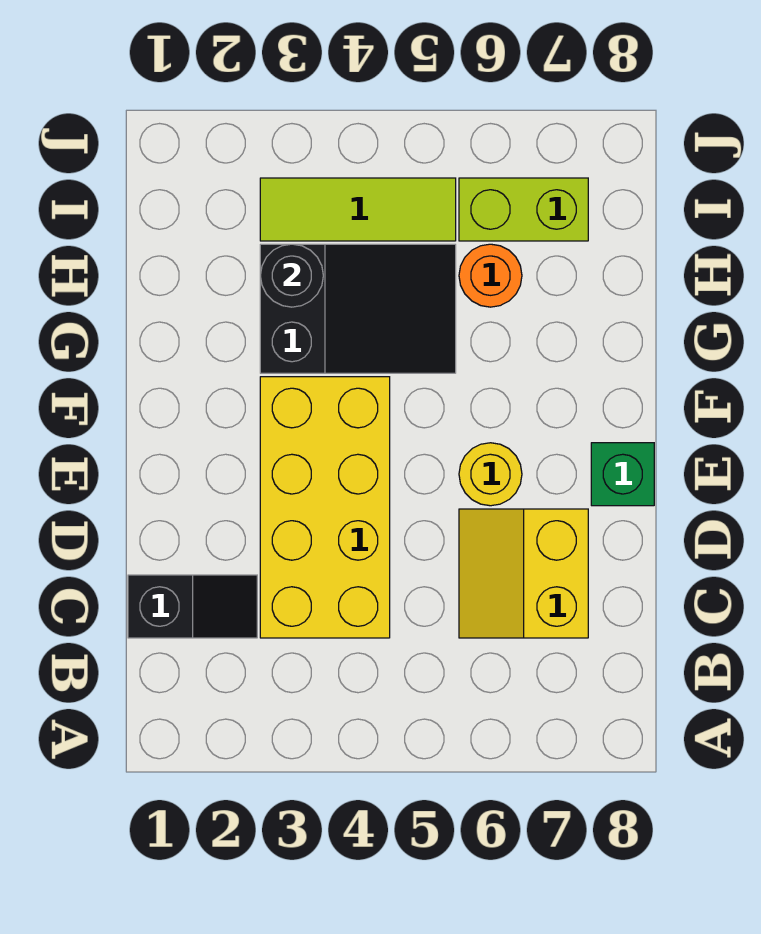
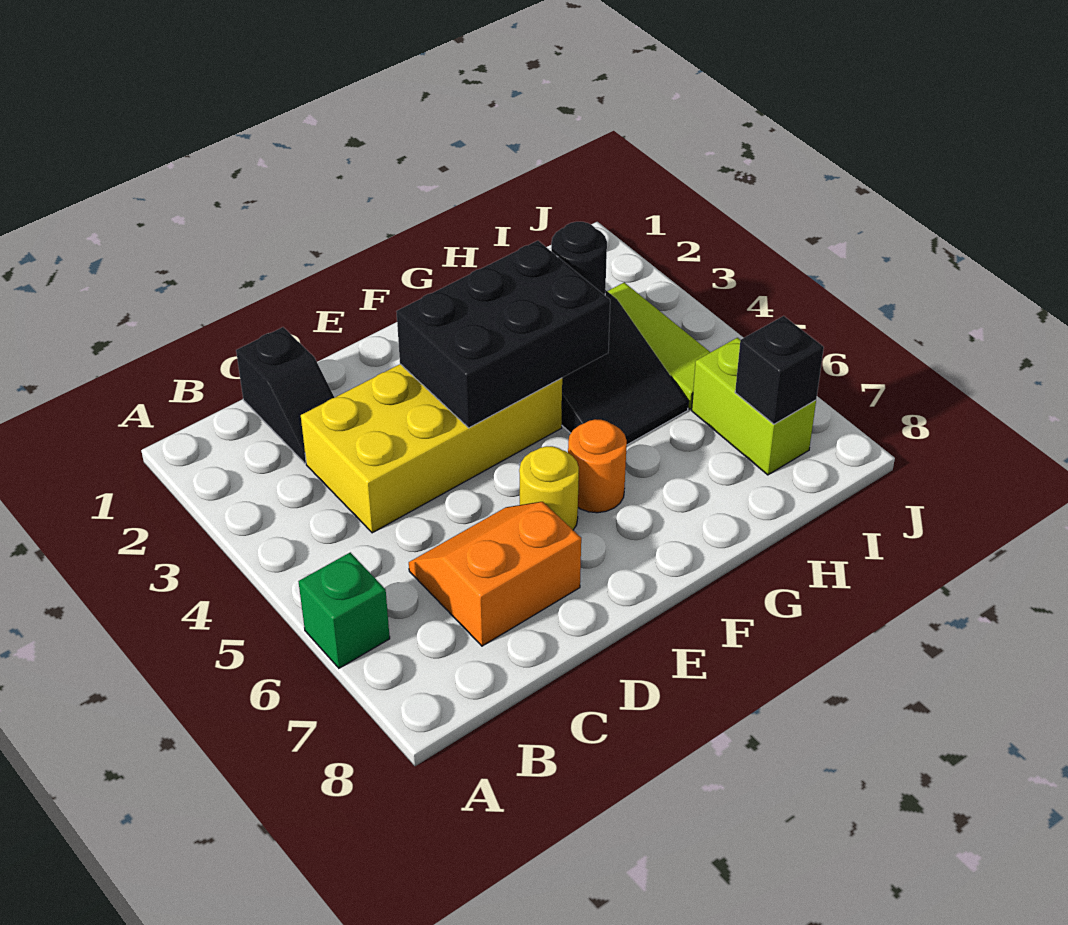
yellow 2x2 slope [459,509,588,638] -> orange 2x2 slope [409,502,581,646]
none -> black 2x3 brick [396,241,610,428]
green 1x1 brick [591,443,654,506] -> green 1x1 brick moved to [298,552,390,668]
orange 1x1 round brick [459,244,522,307] -> orange 1x1 round brick moved to [568,419,627,513]
none -> black 1x1 brick [735,316,824,424]

